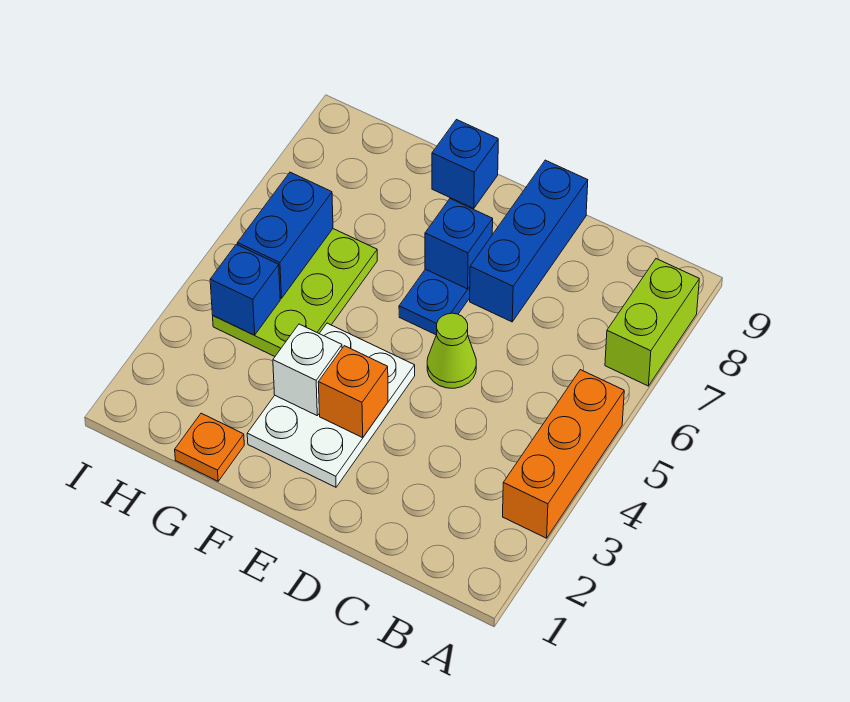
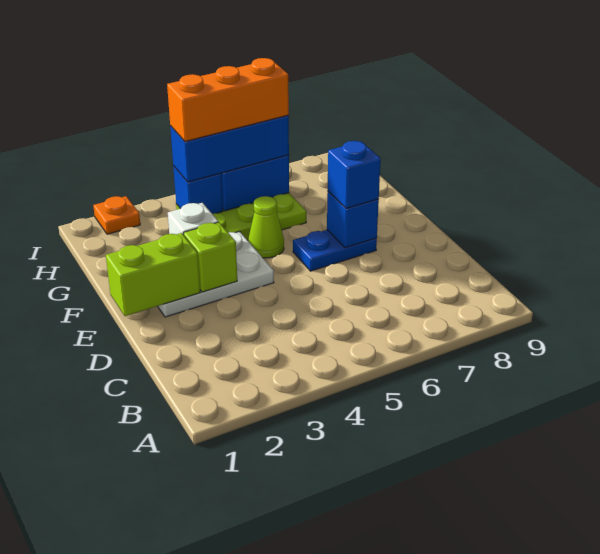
orange 1x3 brick [503,370,624,538] -> orange 1x3 brick moved to [167,58,289,142]
lime 1x2 brick [605,259,699,386] -> lime 1x2 brick moved to [106,233,200,316]
lime 1x1 cone [427,313,476,388] -> lime 1x1 cone moved to [248,196,284,258]
blue 1x3 brick [470,160,588,322] -> blue 1x3 brick moved to [170,115,289,182]
orange 1x1 brick [318,346,388,438] -> lime 1x1 brick [184,222,237,292]
blue 1x1 brick [432,120,498,208] -> blue 1x1 brick moved to [328,141,381,208]
orange 1x1 plate [175,413,244,481] -> orange 1x1 plate moved to [93,196,140,234]

